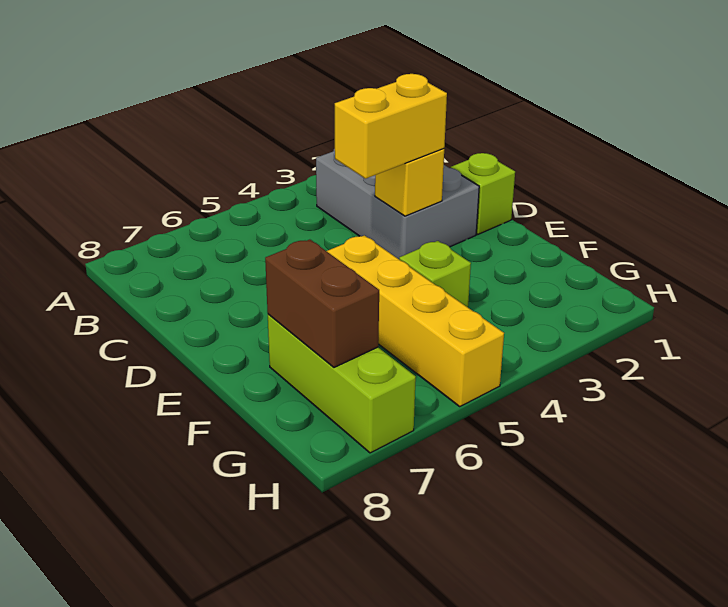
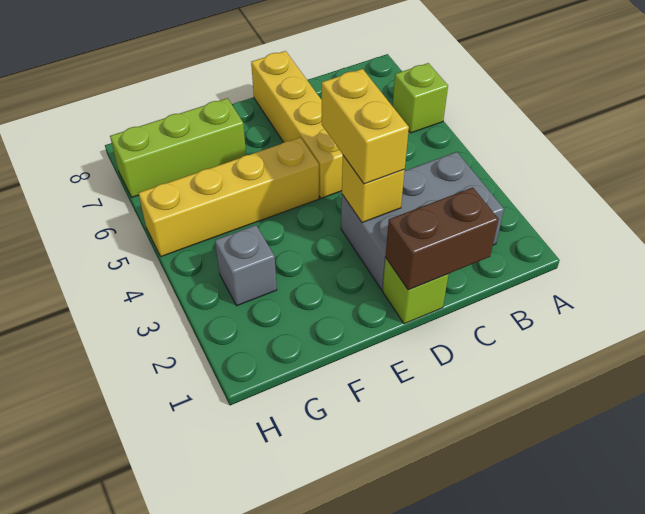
none -> yellow 1x4 brick [251,51,343,198]
lime 1x1 brick [399,241,471,307] -> lime 1x1 brick moved to [393,63,448,133]
brown 1x2 brick [265,240,379,367] -> brown 1x2 brick moved to [386,188,499,290]
none -> grey 1x1 brick [215,225,277,306]

